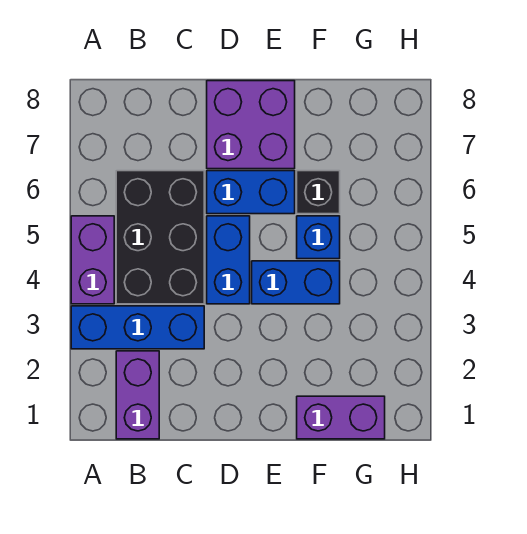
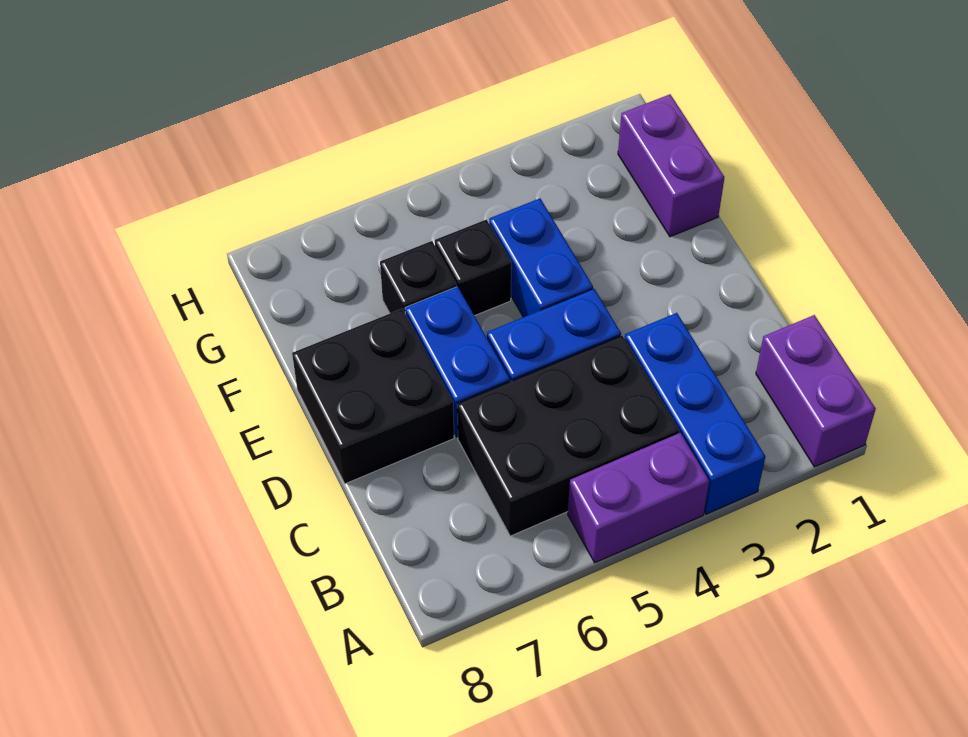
purple 1x2 brick [116,351,159,439] -> purple 1x2 brick turned to [756,315,876,467]
purple 2x2 brick [207,81,295,169] -> black 2x2 brick [292,309,454,484]
blue 1x1 brick [297,216,340,259] -> black 1x1 brick [435,220,511,316]

